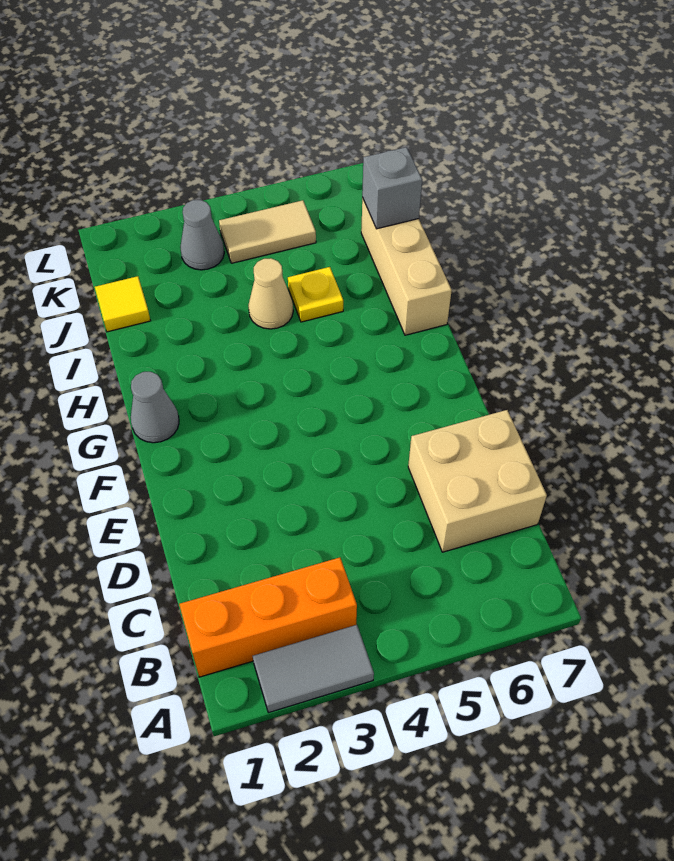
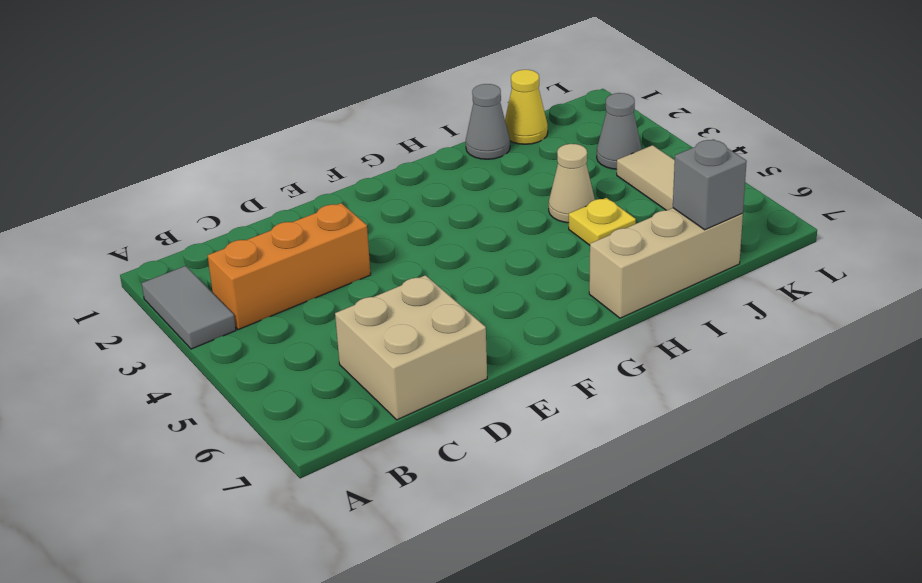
orange 1x3 brick [179,558,357,677] -> orange 1x3 brick turned to [208,203,371,330]
grey 1x1 cone [131,372,179,443] -> grey 1x1 cone moved to [466,84,510,159]
yellow 1x1 tile [95,276,150,332] -> yellow 1x1 cone [505,70,548,144]

